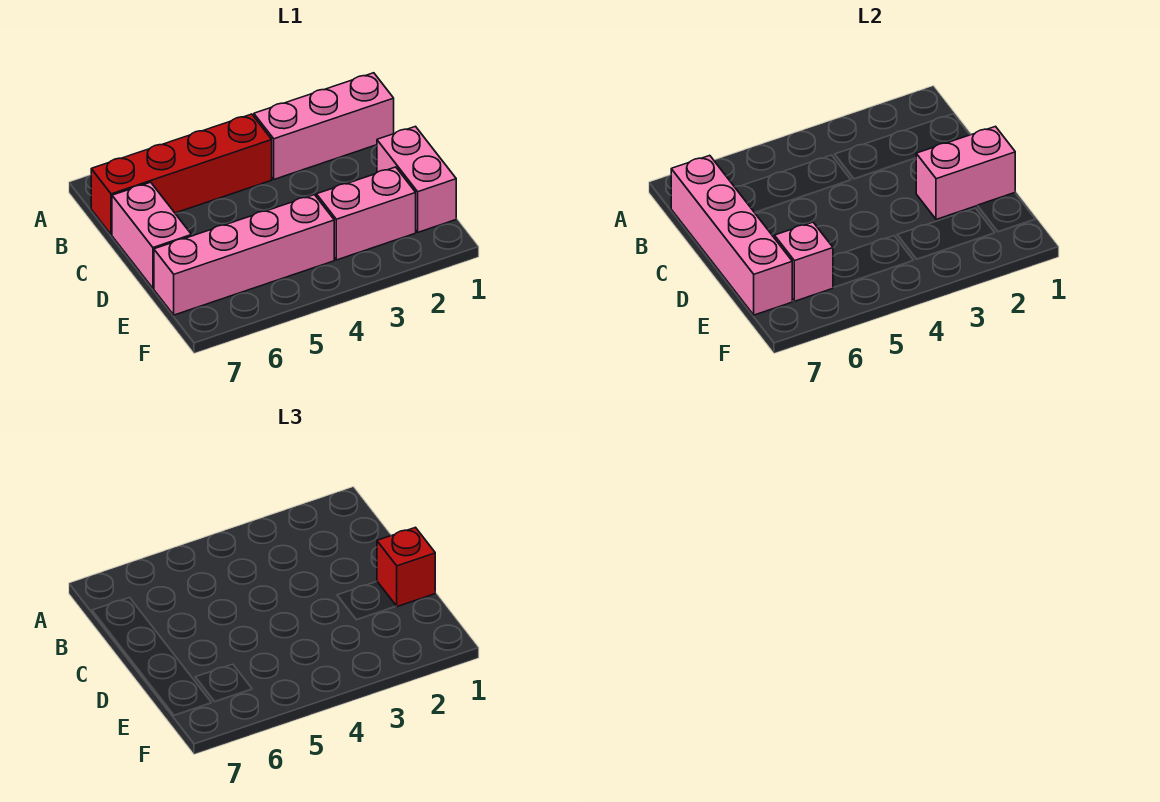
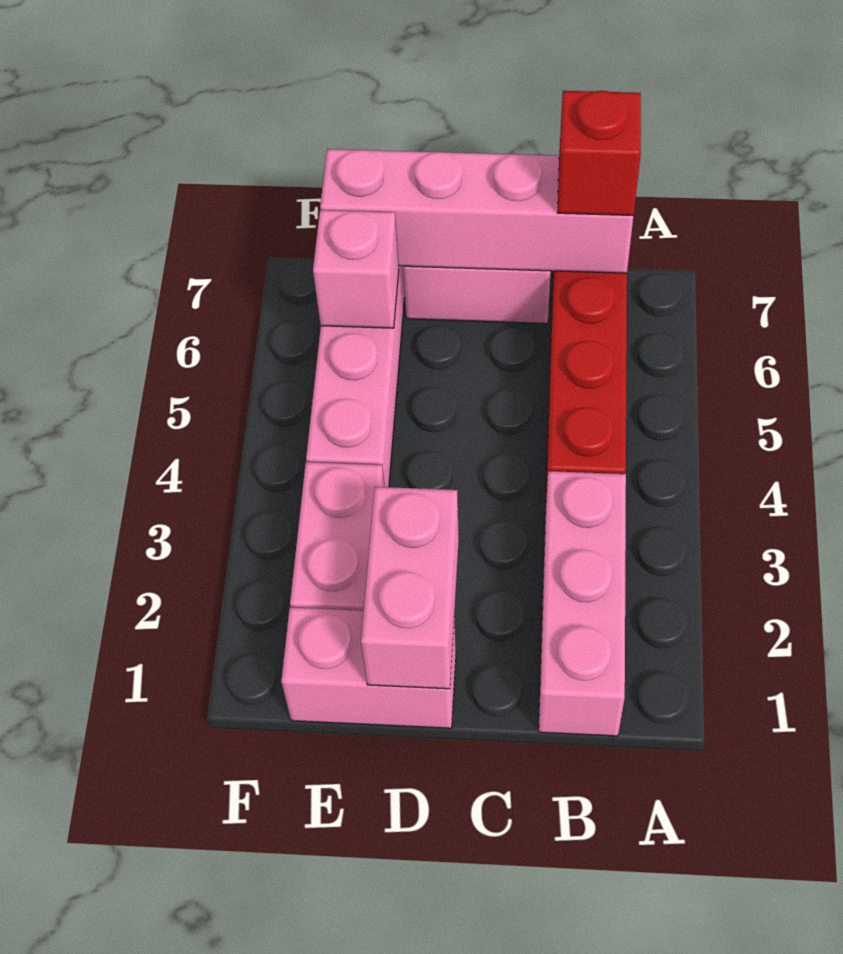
red 1x1 brick [377,527,435,607] -> red 1x1 brick moved to [558,91,641,216]

